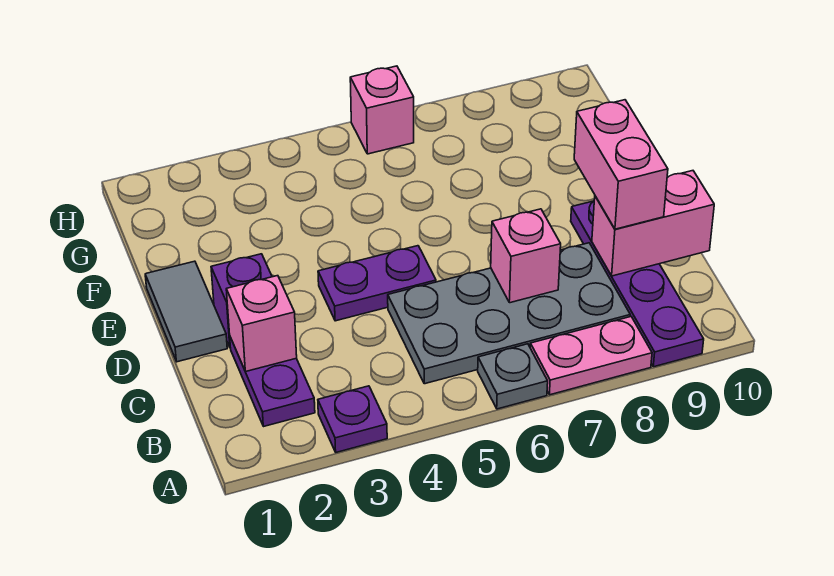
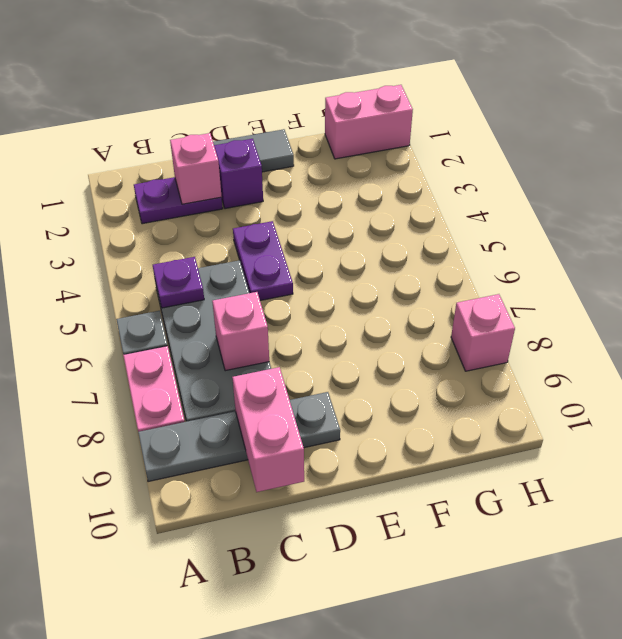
purple 1x1 plate [318,386,387,452] -> purple 1x1 plate moved to [153,257,204,308]
purple 1x4 plate [571,201,704,367] -> grey 1x4 plate [138,392,340,482]
pink 1x2 brick [574,100,668,229] -> pink 1x2 brick moved to [325,85,413,159]
pink 1x1 brick [350,66,414,154] -> pink 1x1 brick moved to [451,294,515,371]

